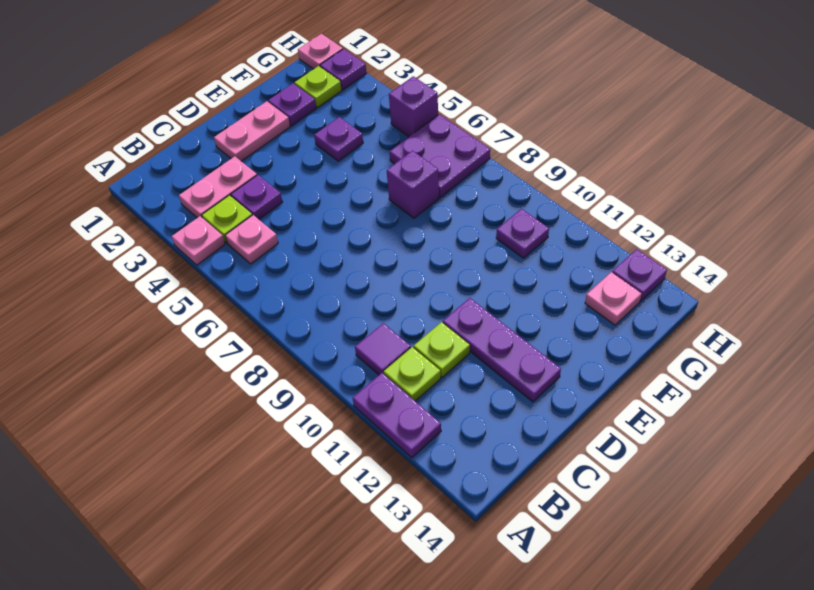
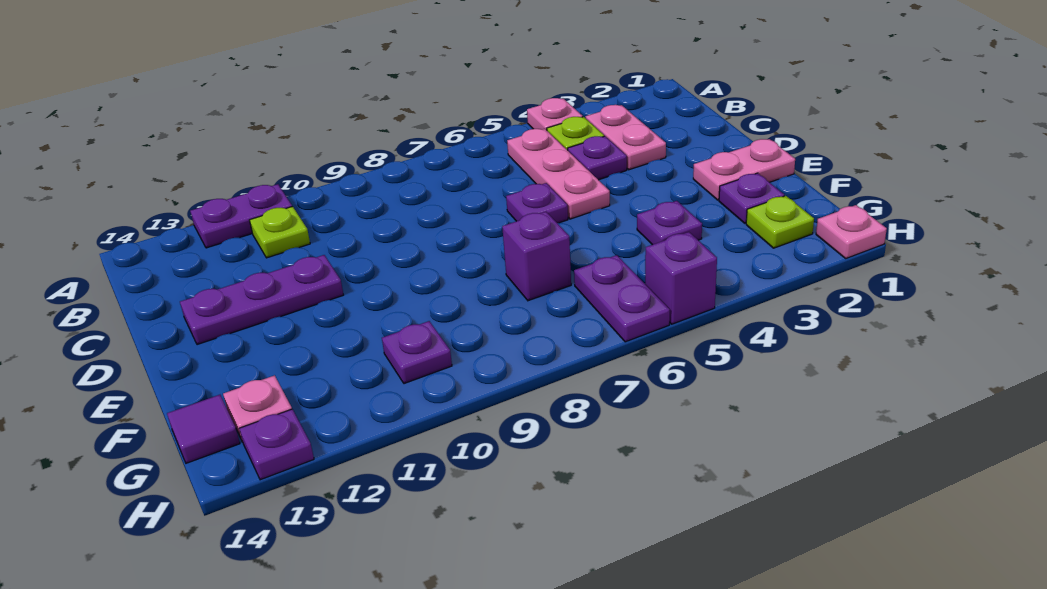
pink 1x1 plate [225,215,278,264] -> pink 1x3 plate [507,129,610,219]
purple 1x1 tile [355,323,411,375] -> purple 1x1 tile moved to [167,395,240,463]
lime 1x1 plate [414,322,470,377] -> none
pink 1x2 plate [214,101,290,161] -> pink 1x2 plate turned to [693,139,795,200]
purple 2x2 plate [390,114,490,197] -> purple 1x2 plate [574,255,670,342]
purple 1x1 plate [320,49,366,90] -> purple 1x1 plate moved to [506,183,568,223]

